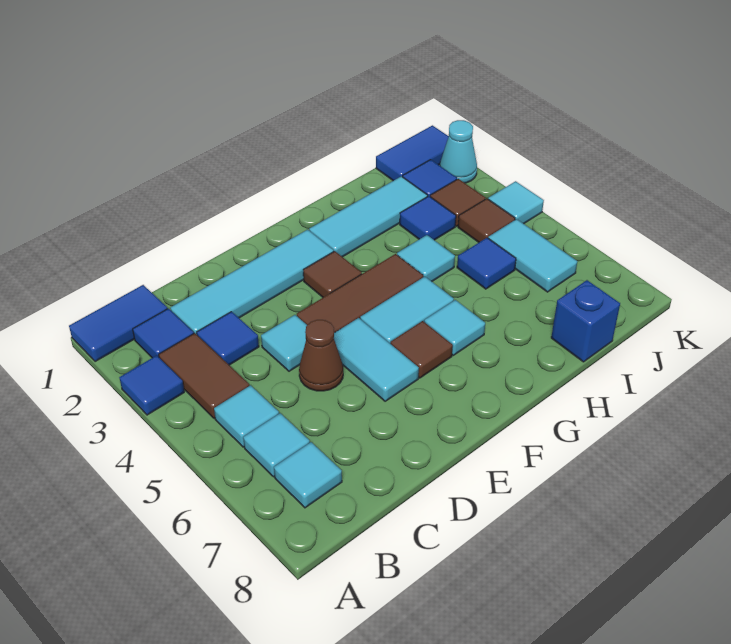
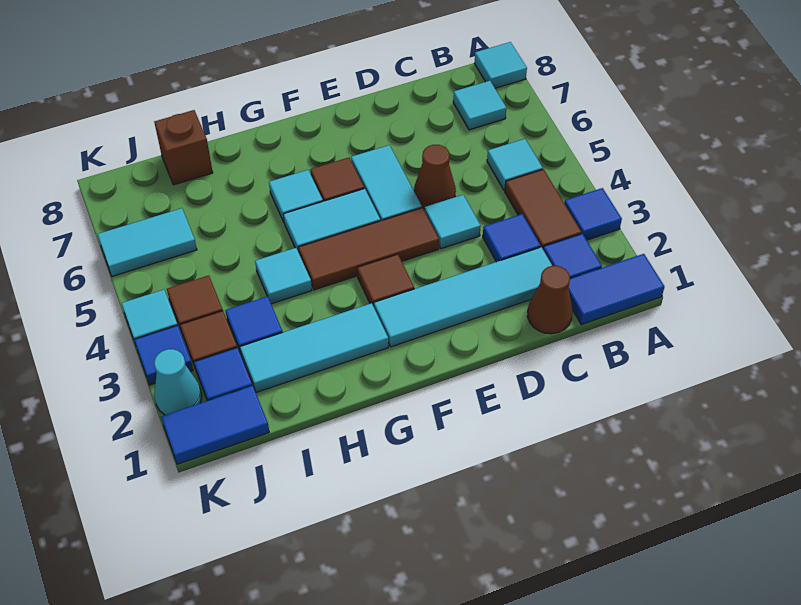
cyan 1x1 tile [243,413,310,477] -> cyan 1x1 tile moved to [475,42,527,88]
none -> brown 1x1 cone [528,266,572,334]
blue 1x1 tile [457,238,516,289] -> blue 1x1 tile moved to [134,325,193,385]
blue 1x1 brick [551,280,620,362] -> brown 1x1 brick [154,110,213,185]
cyan 1x2 tile [488,219,577,292] -> cyan 1x2 tile turned to [98,208,197,276]

